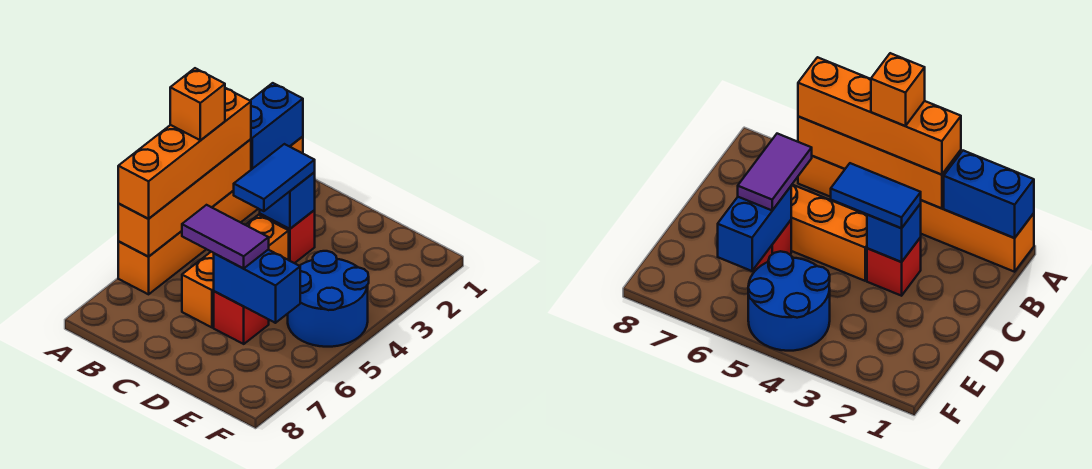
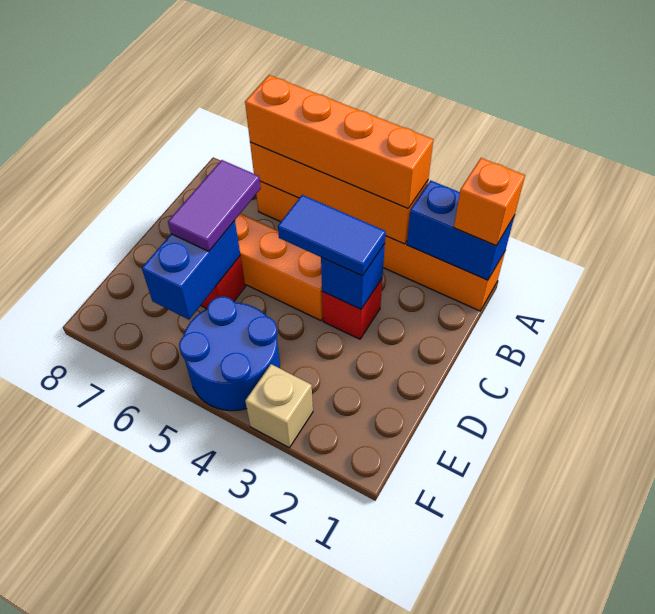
orange 1x1 brick [170,68,225,140] -> orange 1x1 brick moved to [454,158,525,246]
none -> tan 1x1 brick [245,364,313,448]

